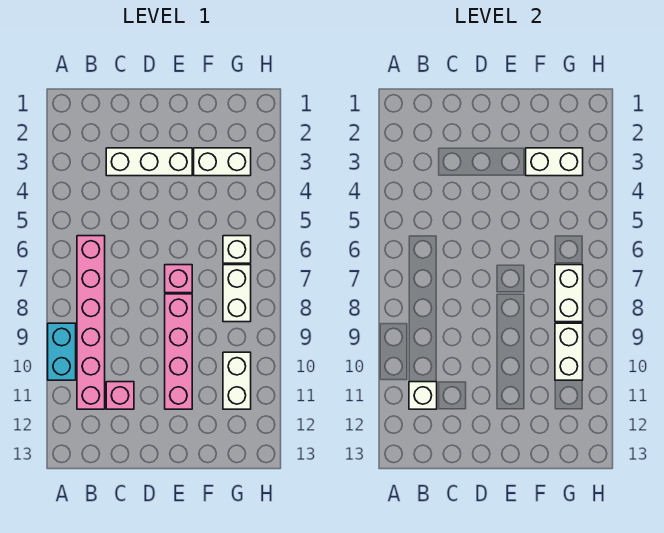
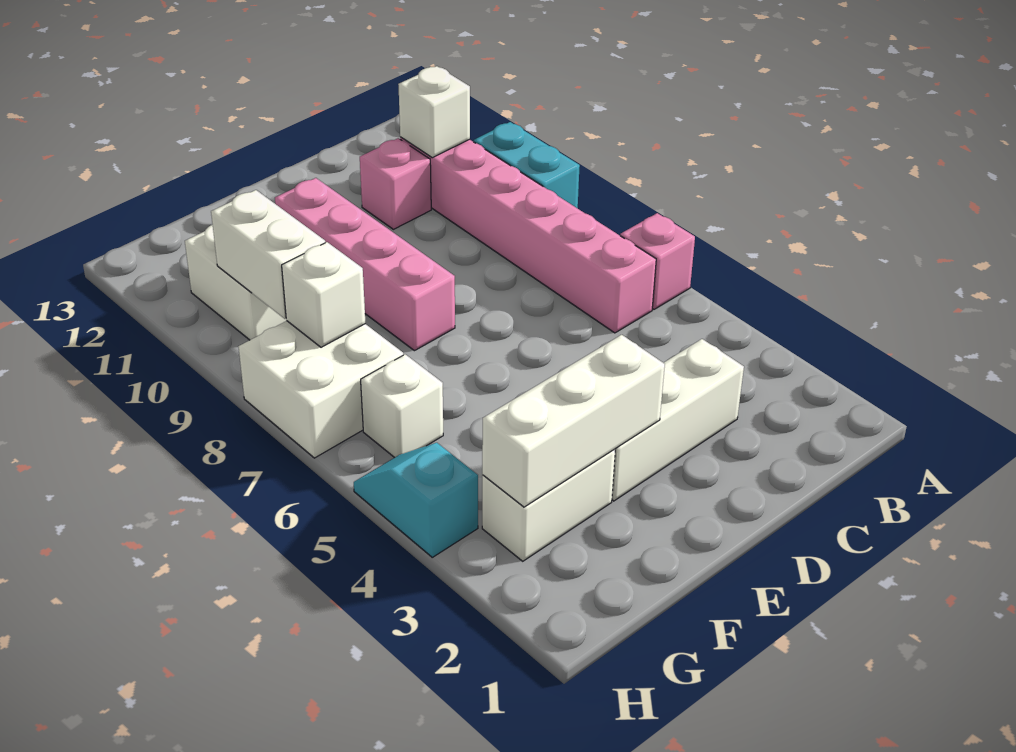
pink 1x1 brick [165,265,192,293] -> pink 1x1 brick moved to [620,213,695,309]
white 1x2 brick [526,148,583,176] -> white 1x3 brick [482,335,665,507]
white 1x2 brick [223,265,251,322] -> white 2x2 brick [239,321,403,458]
white 1x2 brick [555,265,583,322] -> white 1x1 brick [282,242,366,347]
none -> cyan 1x2 slope [354,443,478,557]

